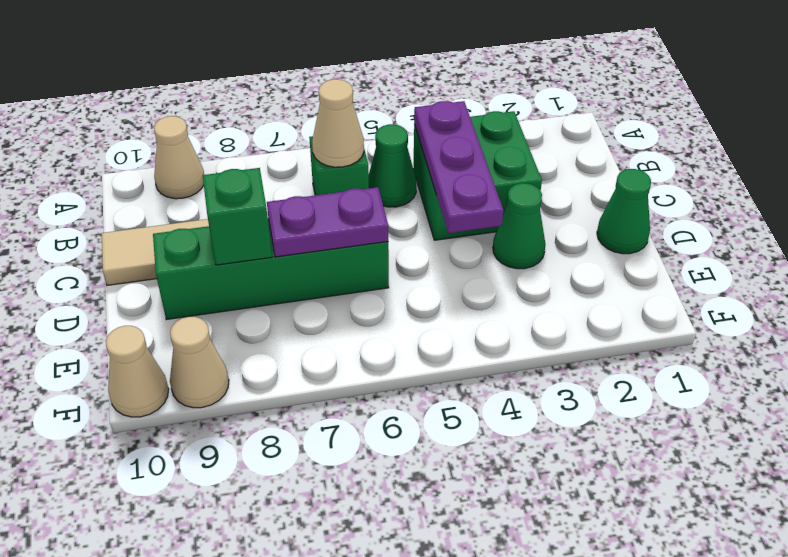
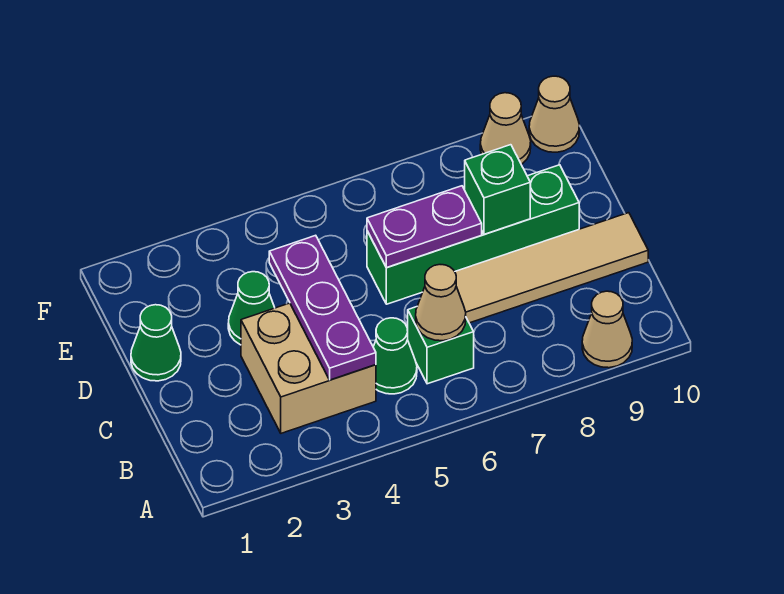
green 2x2 brick [413,111,542,240] -> tan 2x2 brick [241,303,376,433]

